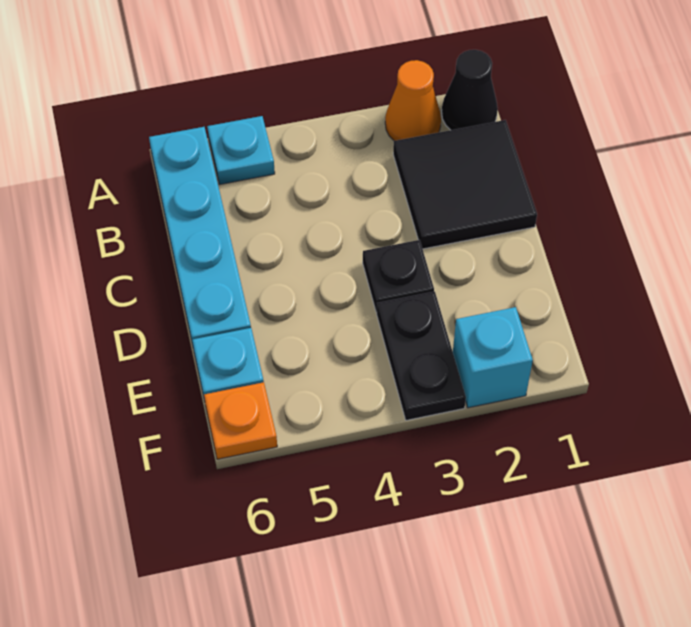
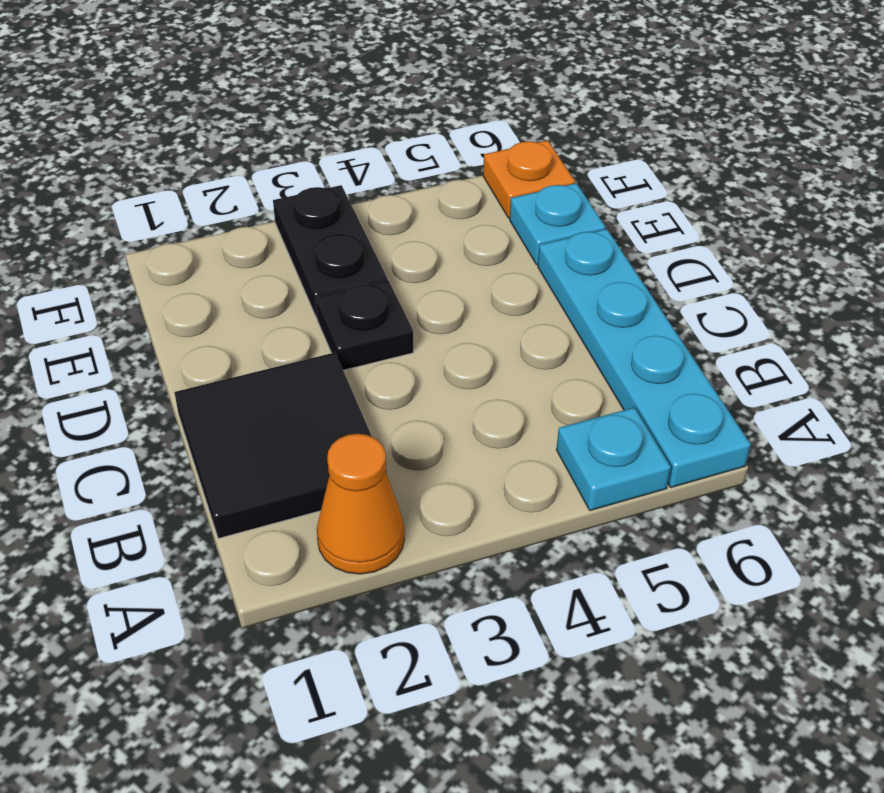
black 1x1 cone [442,50,498,130] -> none
cyan 1x1 brick [453,307,533,408] -> none

